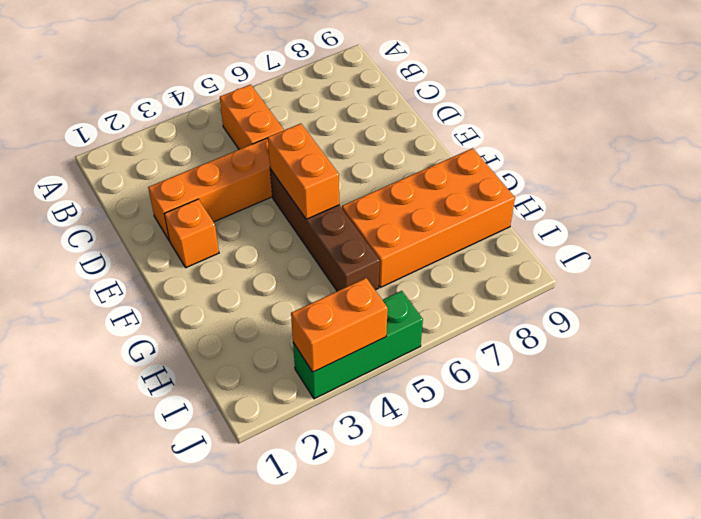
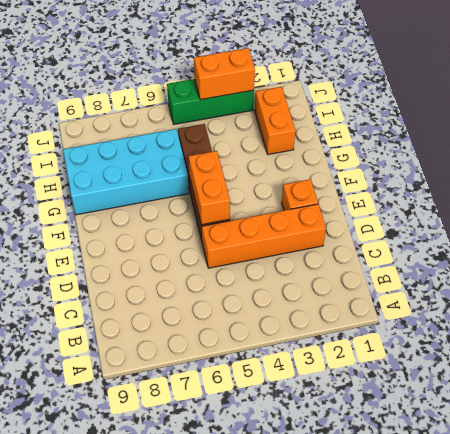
orange 1x2 brick [220,85,284,150] -> orange 1x2 brick moved to [255,87,295,155]
orange 2x4 brick [342,148,515,287] -> cyan 2x4 brick [63,129,189,215]

